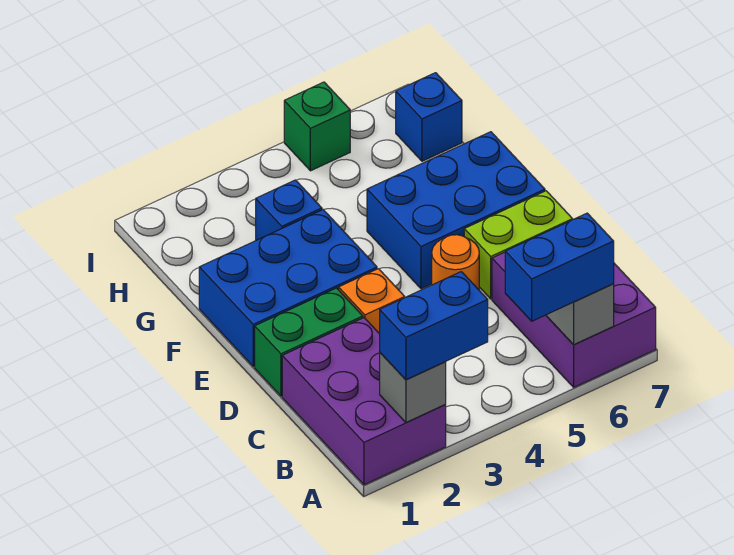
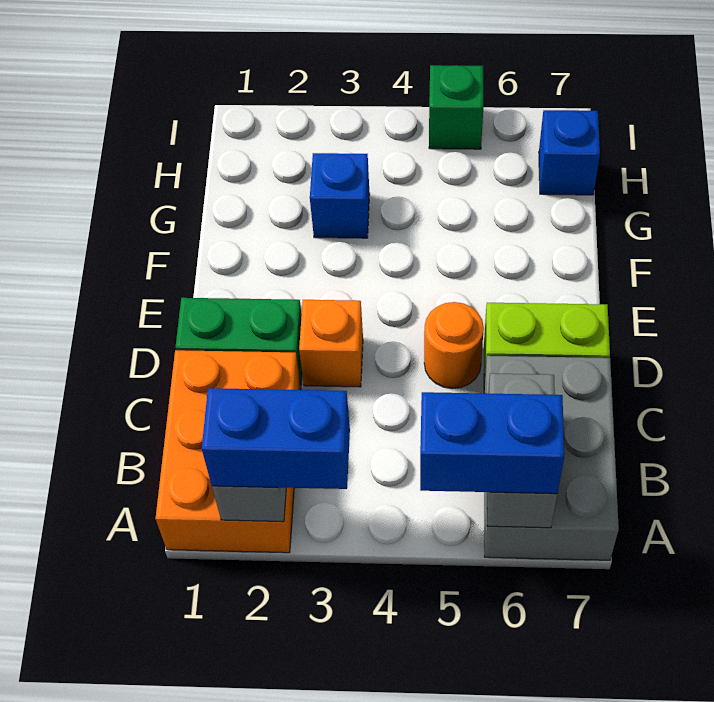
purple 2x3 brick [282,318,446,485] -> orange 2x3 brick [155,350,301,553]
purple 2x3 brick [492,252,656,387] -> grey 2x3 brick [484,356,619,560]
blue 2x3 brick [199,210,377,367] -> none
blue 2x3 brick [367,132,545,289] -> none

